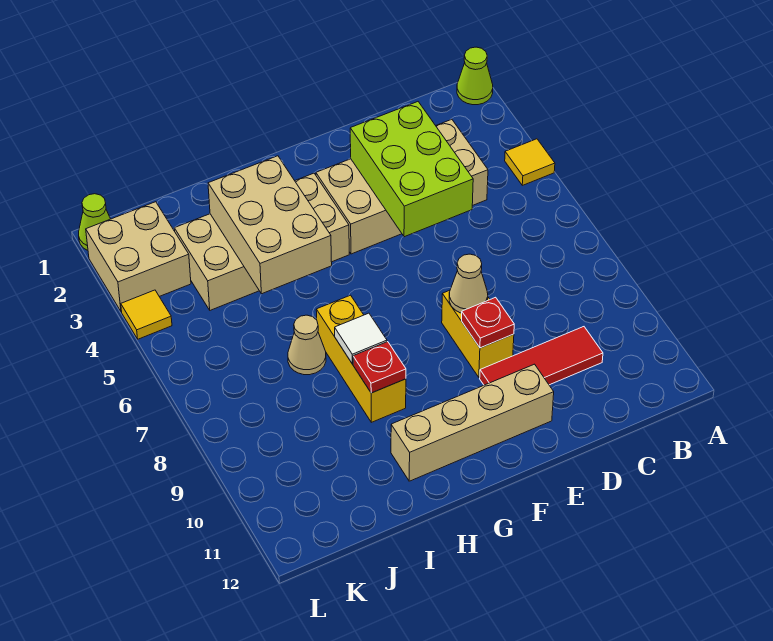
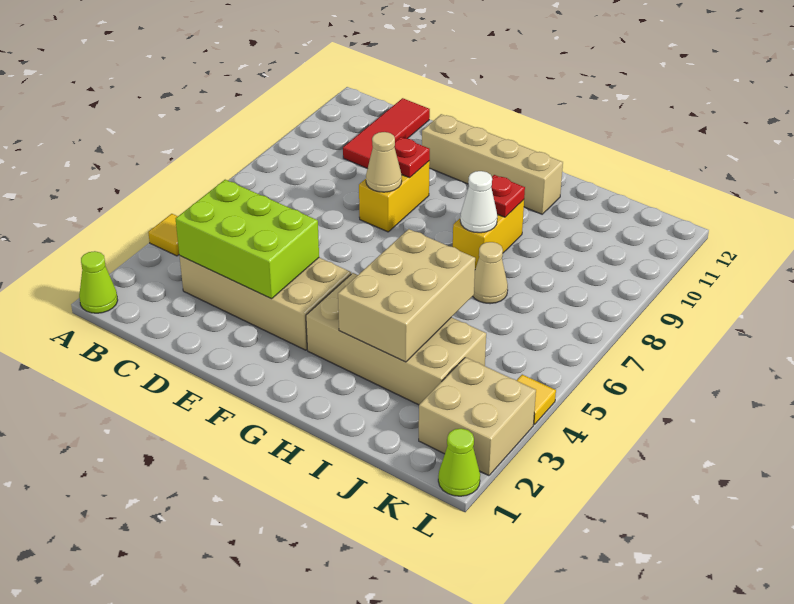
red 1x3 tile [480,327,603,385] -> red 1x3 tile turned to [343,98,430,169]
lime 2x3 brick [350,102,473,237] -> lime 2x3 brick turned to [176,180,319,299]
yellow 1x3 brick [316,295,406,422] -> yellow 1x2 brick [453,200,524,269]
white 1x1 tile [335,313,387,364] -> white 1x1 cone [460,171,497,233]

